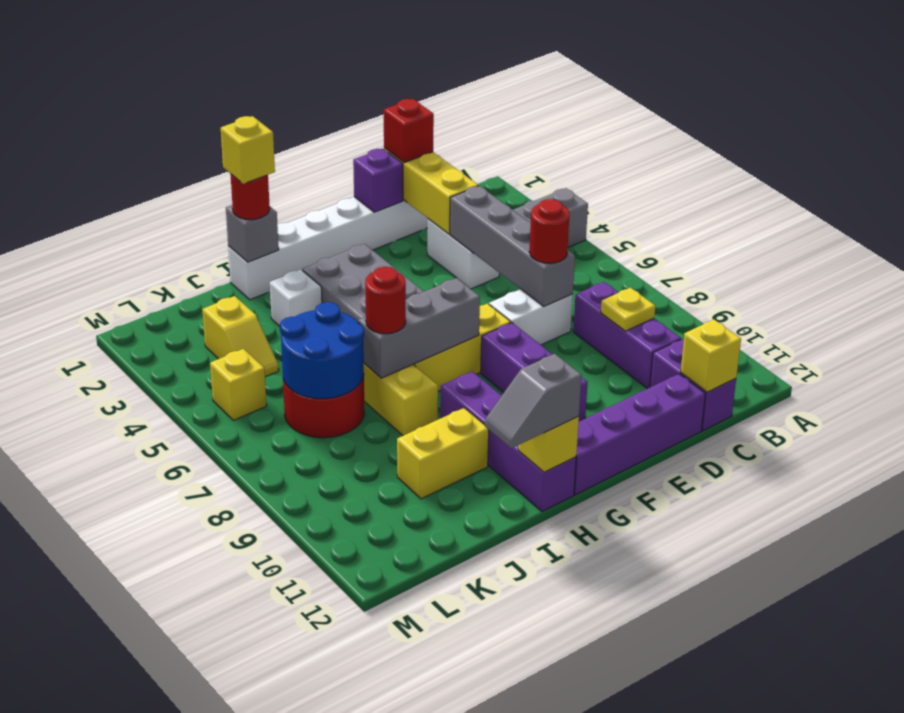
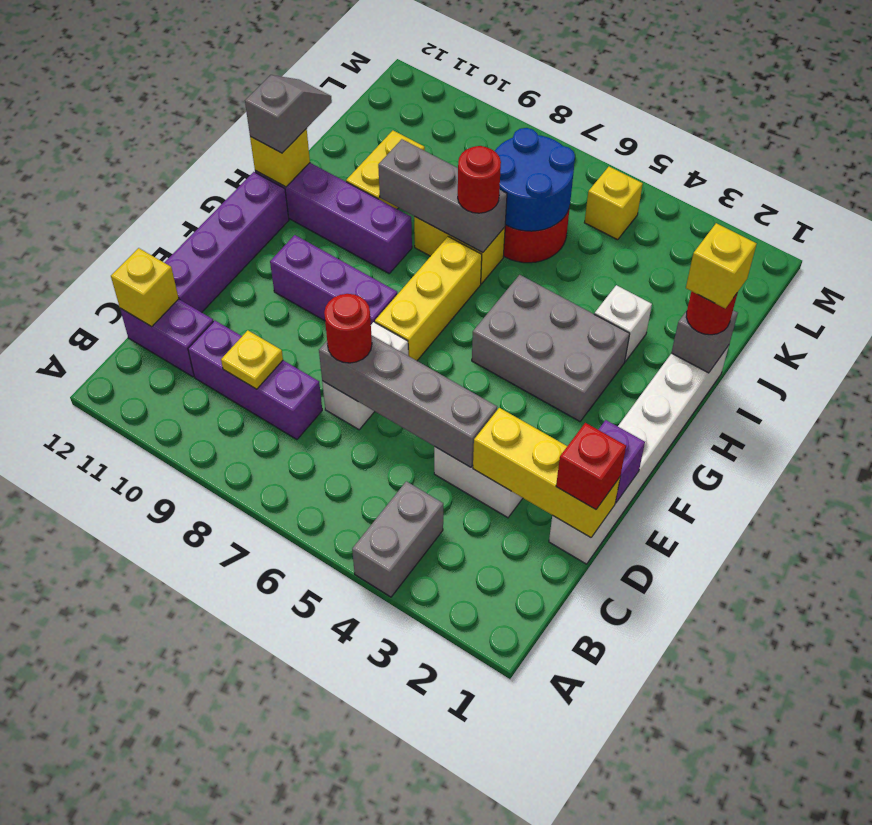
grey 1x3 brick [358,278,480,378] -> grey 1x3 brick turned to [378,139,507,253]
yellow 1x2 slope [202,296,279,377] -> none

